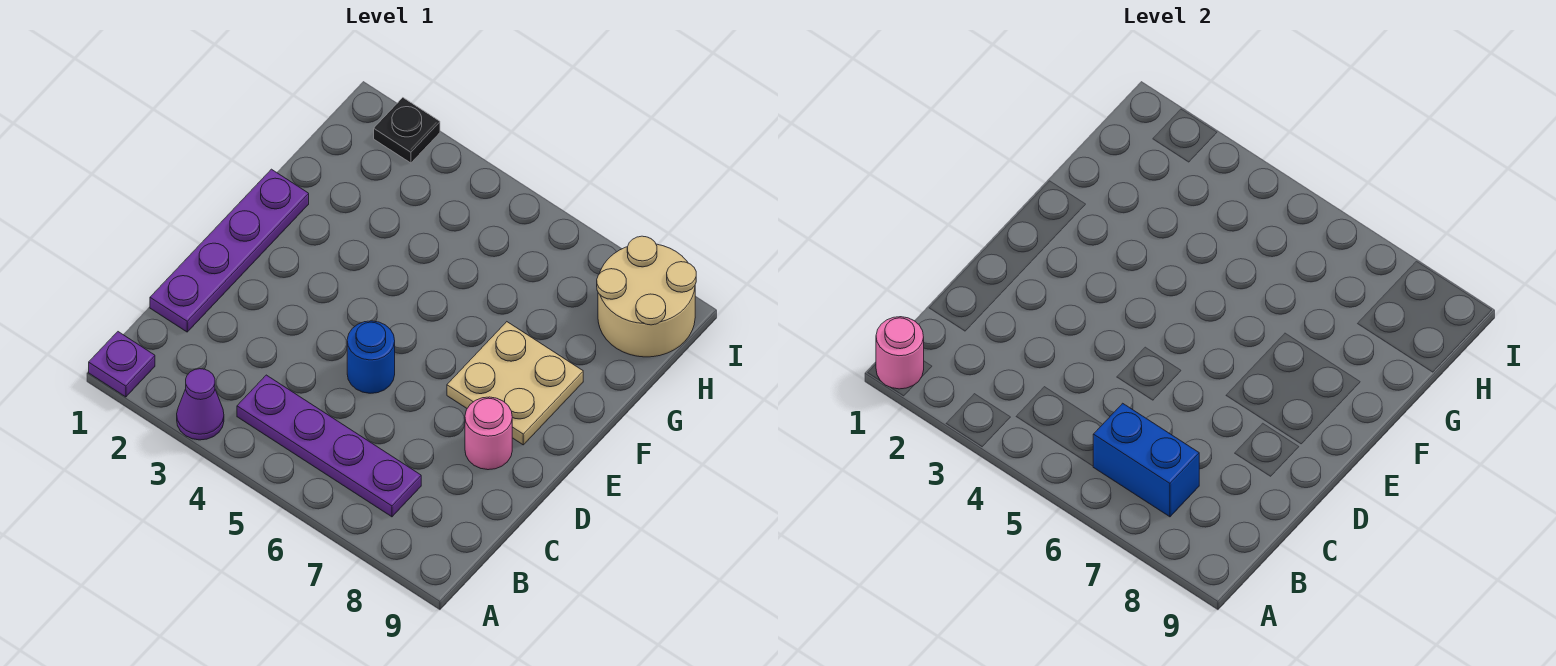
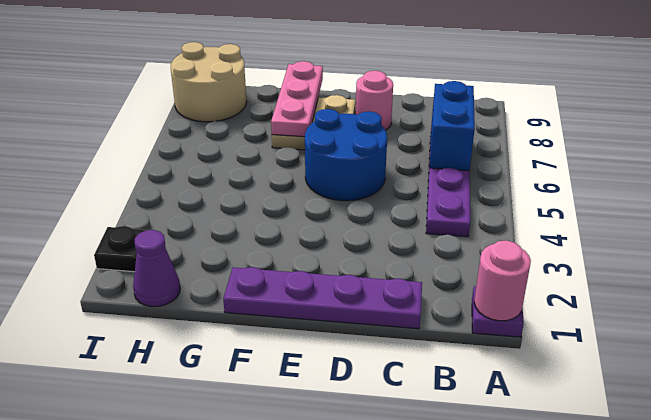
purple 1x1 cone [177,369,224,440] -> purple 1x1 cone moved to [133,230,180,307]
blue 1x1 round brick [347,321,395,393] -> blue 2x2 round brick [305,109,387,201]
none -> pink 1x3 plate [271,61,323,137]

